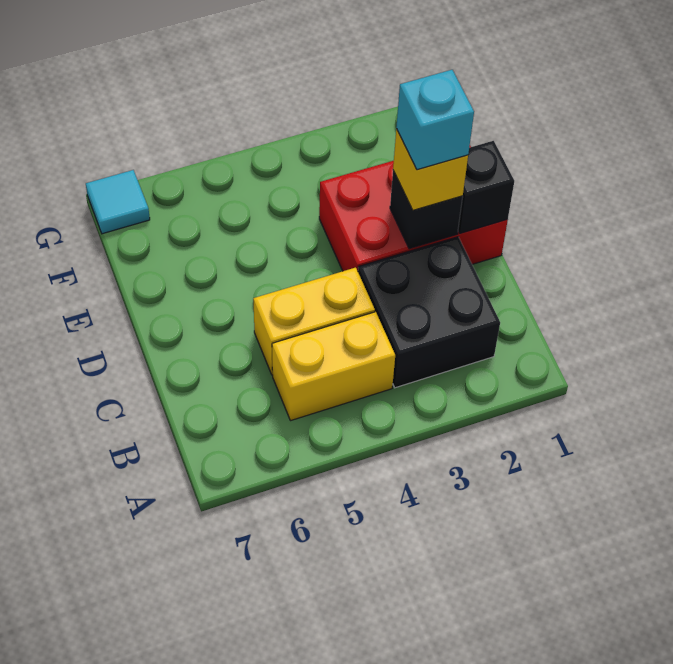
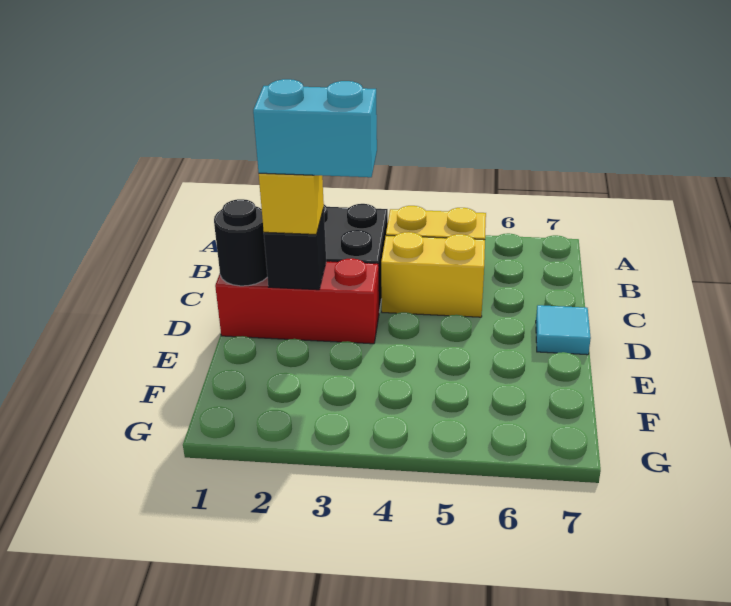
red 2x3 brick [319,146,508,271] -> red 1x3 brick [215,258,379,344]
black 1x1 brick [458,141,514,233] -> black 1x1 round brick [214,199,267,286]
cyan 1x1 brick [396,70,474,170] -> cyan 1x2 brick [253,79,377,177]
cyan 1x1 tile [86,170,150,234] -> cyan 1x1 tile moved to [536,305,591,355]

